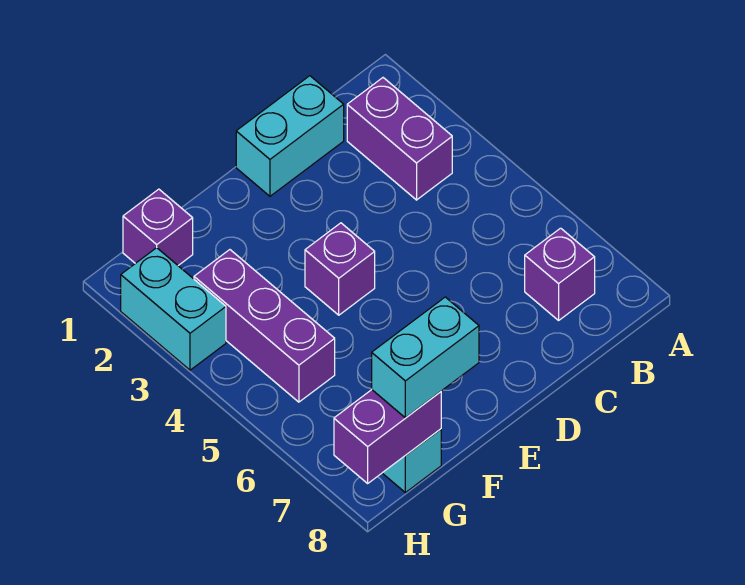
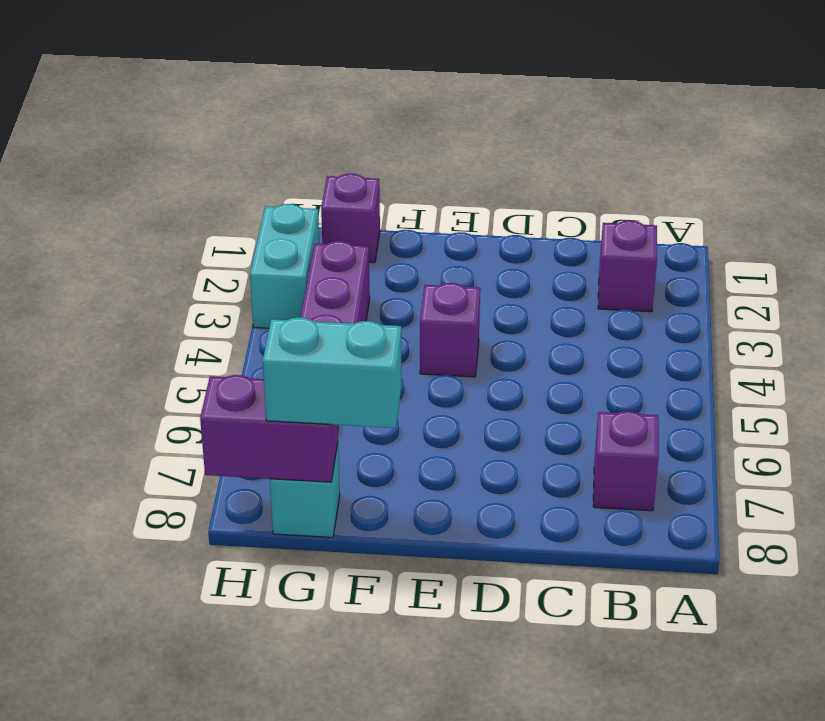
purple 1x2 brick [347,78,452,200] -> purple 1x1 brick [598,220,657,312]
cyan 1x2 brick [236,76,344,196] -> none

